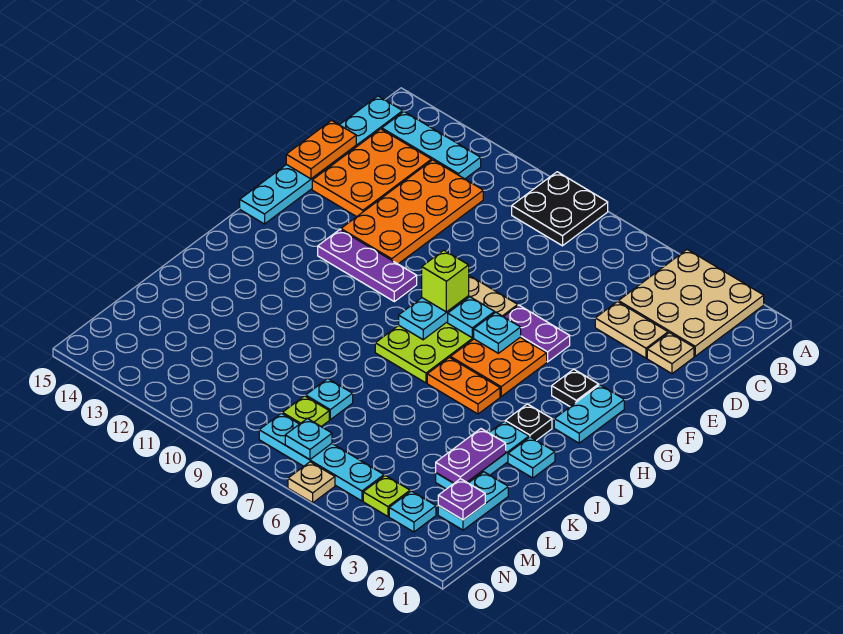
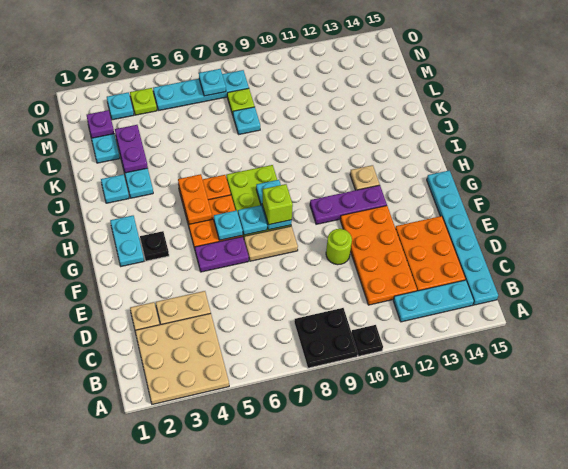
orange 1x2 plate [286,120,356,179] -> orange 1x2 plate moved to [178,174,212,224]
none -> lime 1x1 round brick [326,229,352,265]
black 1x1 plate [505,404,552,440] -> black 1x1 plate moved to [352,325,383,356]
tan 1x1 plate [288,462,335,503] -> tan 1x1 plate moved to [350,165,380,190]

